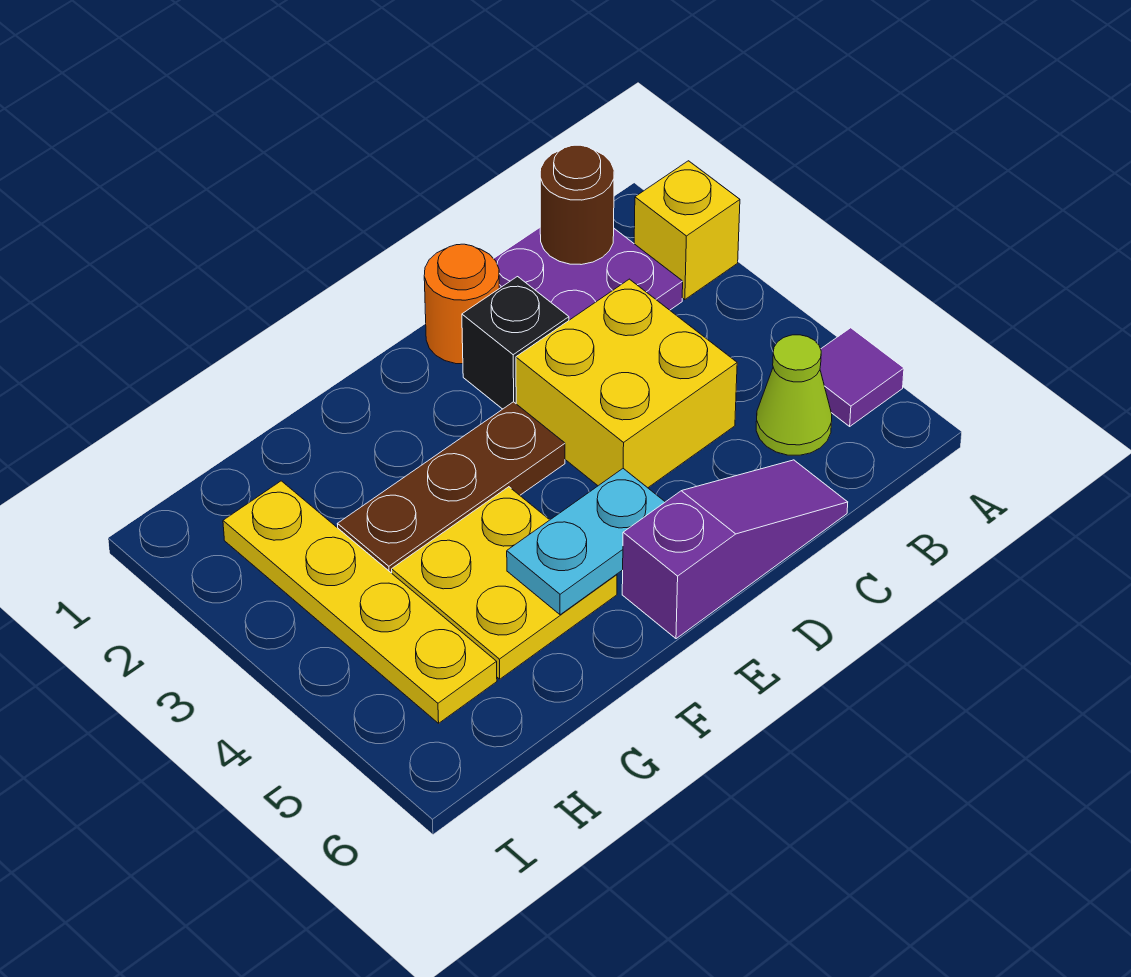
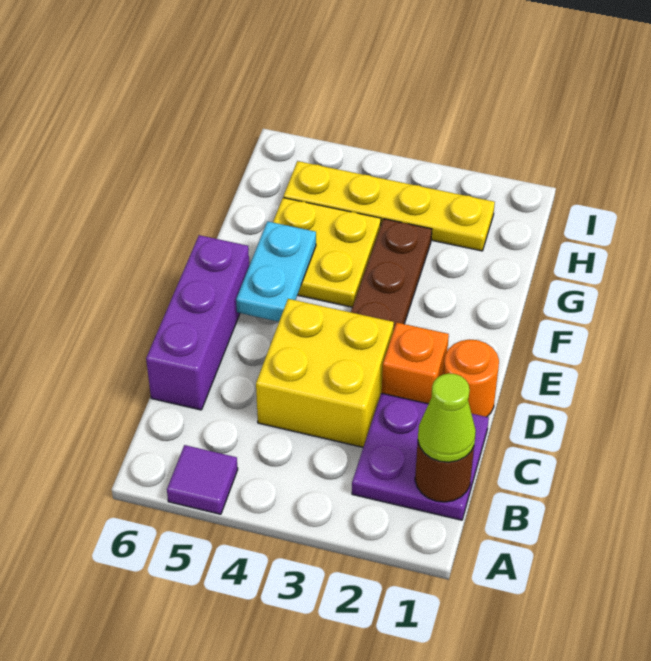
yellow 1x1 brick [634,161,740,300] -> none
lime 1x1 cone [756,335,832,455] -> lime 1x1 cone moved to [418,373,476,462]
purple 1x3 slope [622,460,848,639] -> purple 1x3 brick [146,235,249,410]
black 1x1 brick [462,277,569,409] -> orange 1x1 brick [382,323,449,404]

